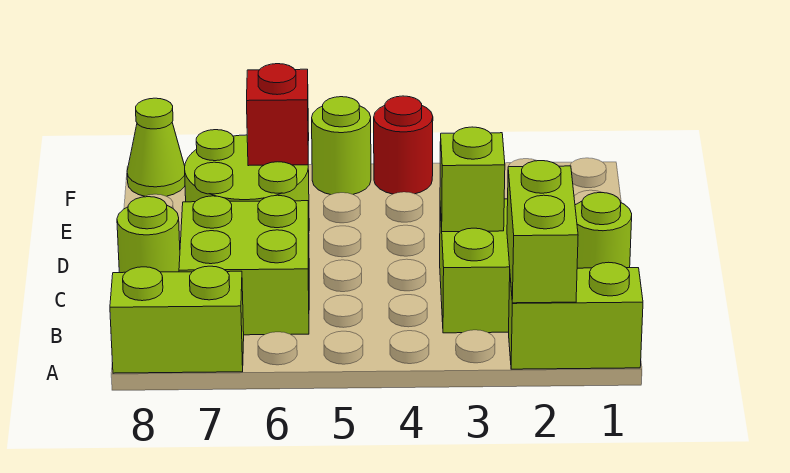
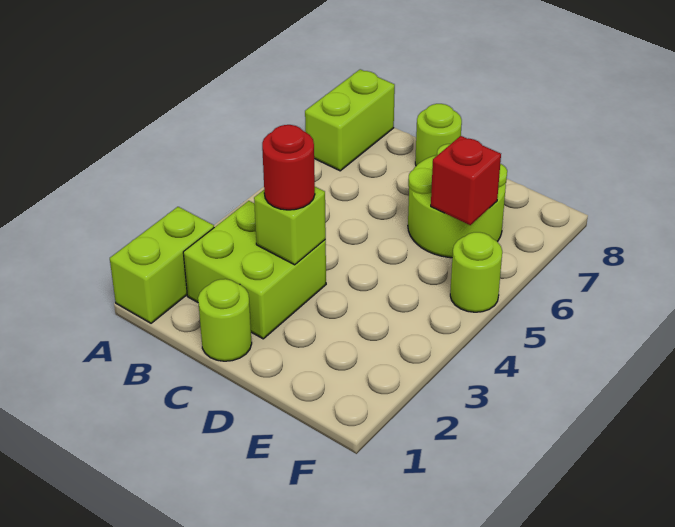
lime 1x2 brick [507,161,578,303] -> none
lime 2x2 brick [179,195,309,335] -> none
red 1x1 round brick [374,96,433,194] -> red 1x1 round brick moved to [262,125,315,210]
lime 1x1 cone [127,98,185,196] -> none

